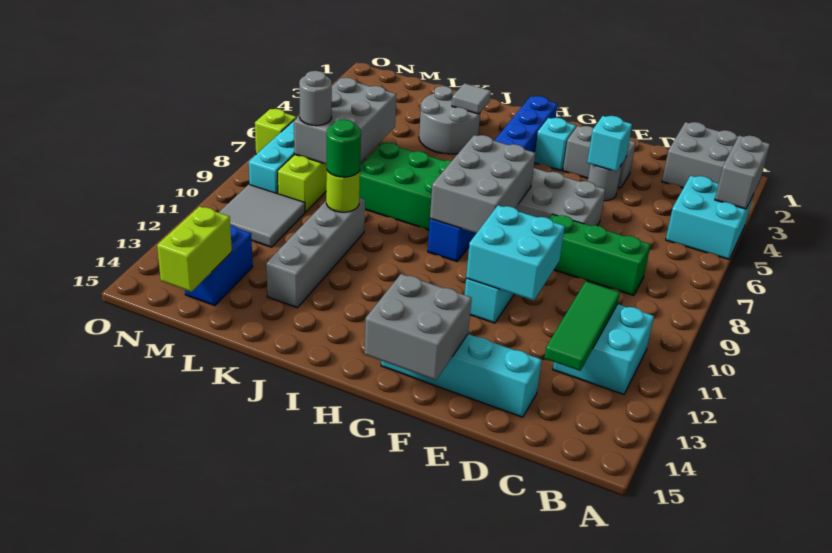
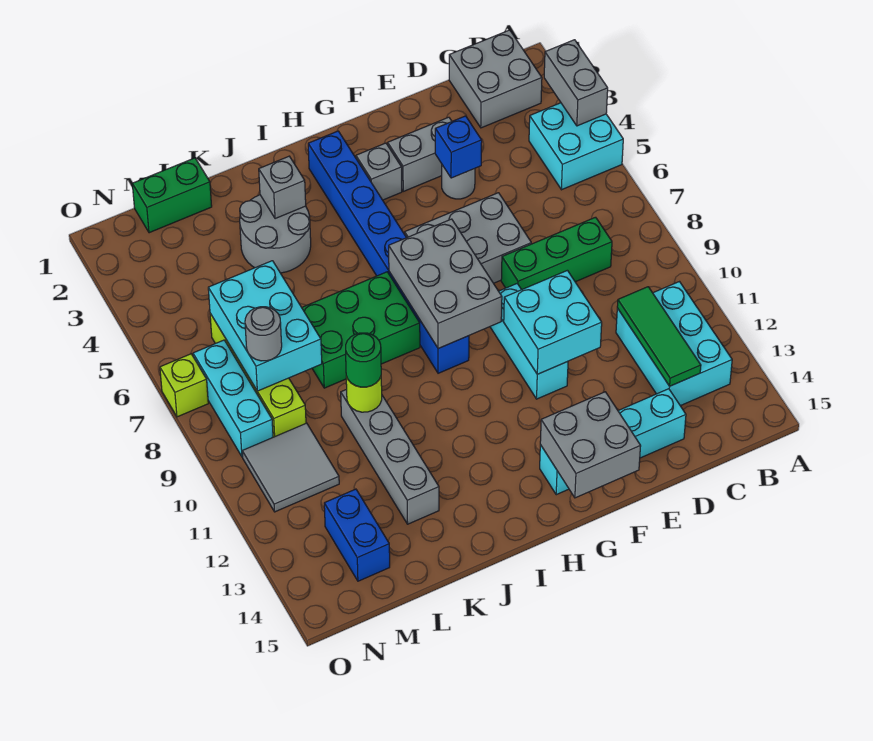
cyan 2x2 brick [553,304,654,394] -> cyan 2x3 brick [616,282,732,406]
cyan 1x1 brick [587,116,632,172] -> blue 1x1 brick [435,116,482,178]
cyan 1x1 brick [534,118,576,170] -> grey 1x1 brick [356,143,402,200]
grey 1x1 tile [452,83,491,114] -> grey 1x1 brick [259,156,306,219]
none -> green 1x2 brick [132,158,212,233]
grey 2x3 brick [294,78,396,164] -> cyan 2x3 brick [208,261,322,391]
lime 1x2 brick [157,206,232,292] -> none

